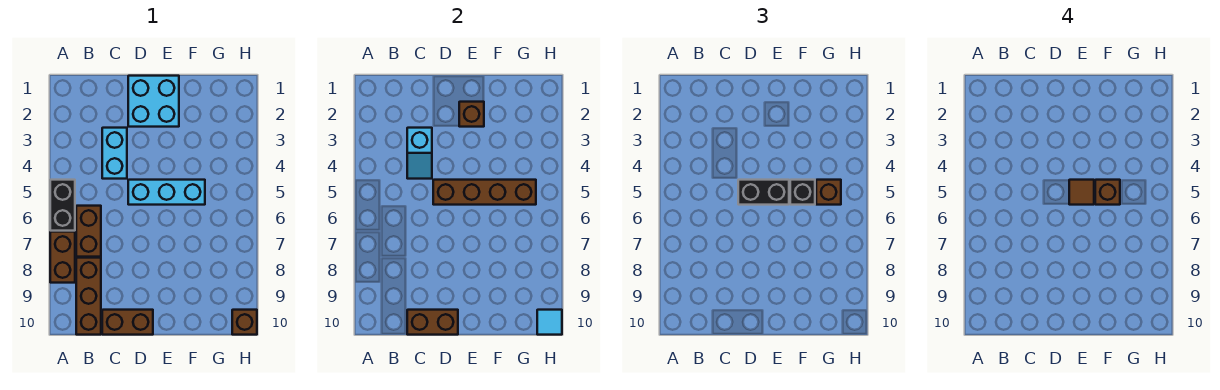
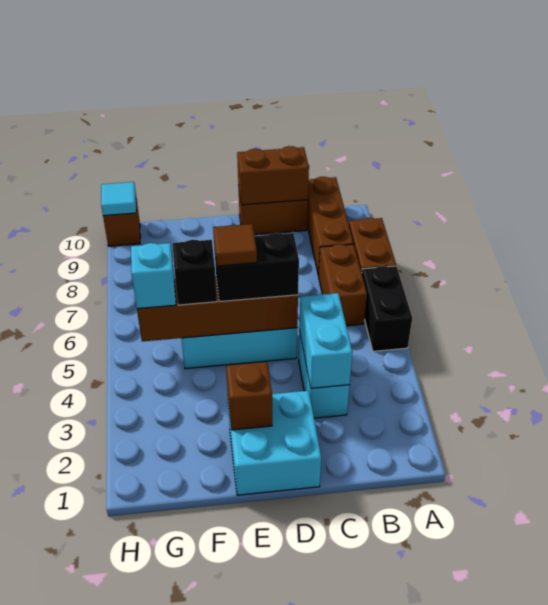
cyan 1x2 slope [407,128,432,179] -> cyan 1x2 brick [299,293,353,388]
brown 1x1 brick [1095,180,1120,205] -> none
brown 1x1 brick [816,180,841,205] -> cyan 1x1 brick [131,243,176,309]

